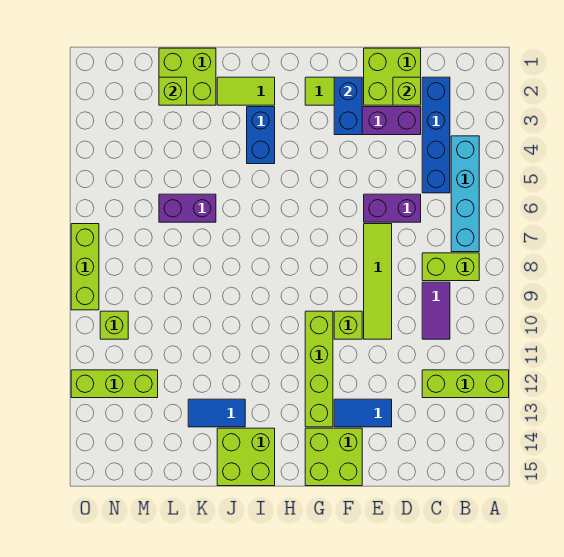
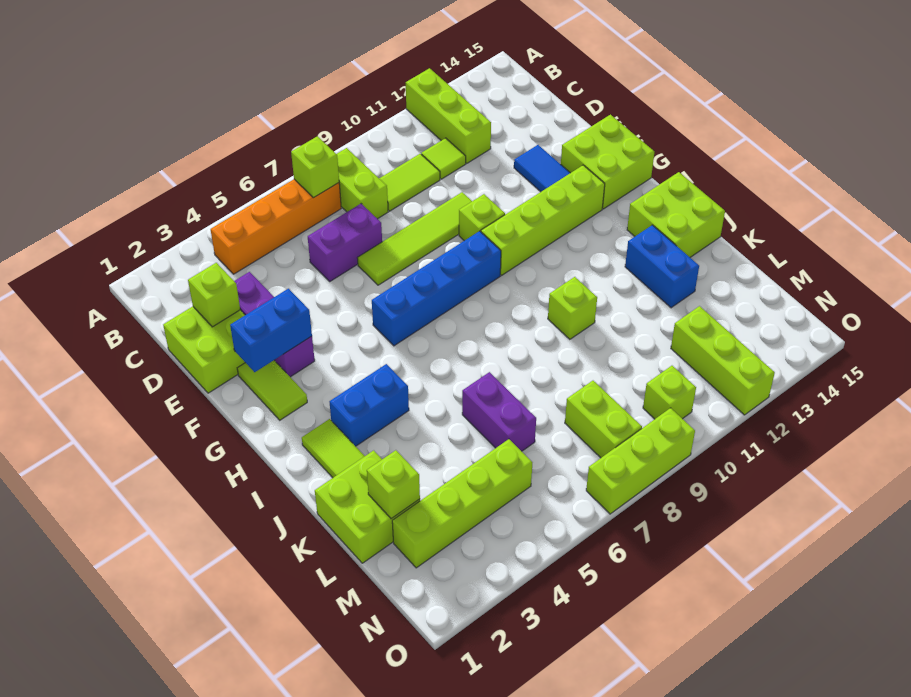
cyan 1x4 brick [451,136,479,252] -> orange 1x4 brick [211,179,341,274]
none -> lime 1x1 brick [291,136,339,198]
blue 1x4 brick [422,77,450,193] -> blue 1x4 brick moved to [372,231,501,346]
purple 1x2 tile [422,282,450,339] -> lime 1x2 tile [379,154,440,211]
none -> lime 1x1 tile [421,138,466,179]
purple 1x2 brick [364,194,421,222] -> purple 1x2 brick turned to [308,204,382,281]
none -> lime 1x1 brick [548,277,597,339]
blue 1x2 tile [188,399,245,427] -> blue 1x2 brick [625,225,699,308]
none -> lime 1x4 brick [392,439,532,568]
none -> lime 1x2 brick [565,381,642,458]

